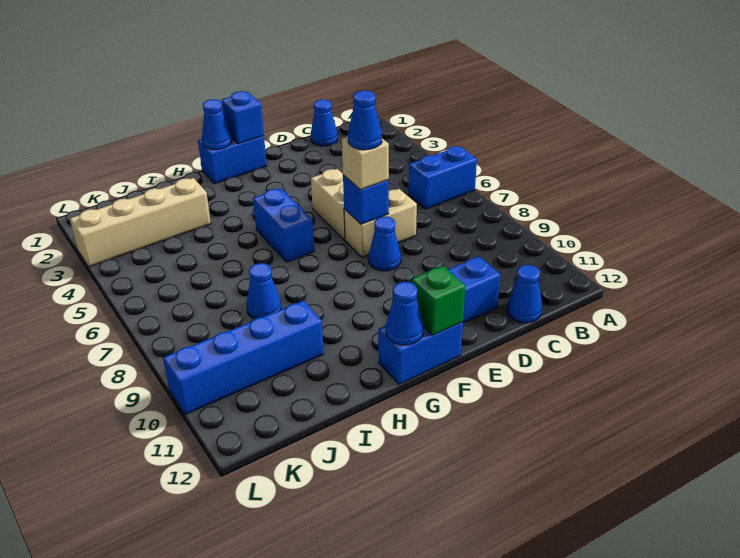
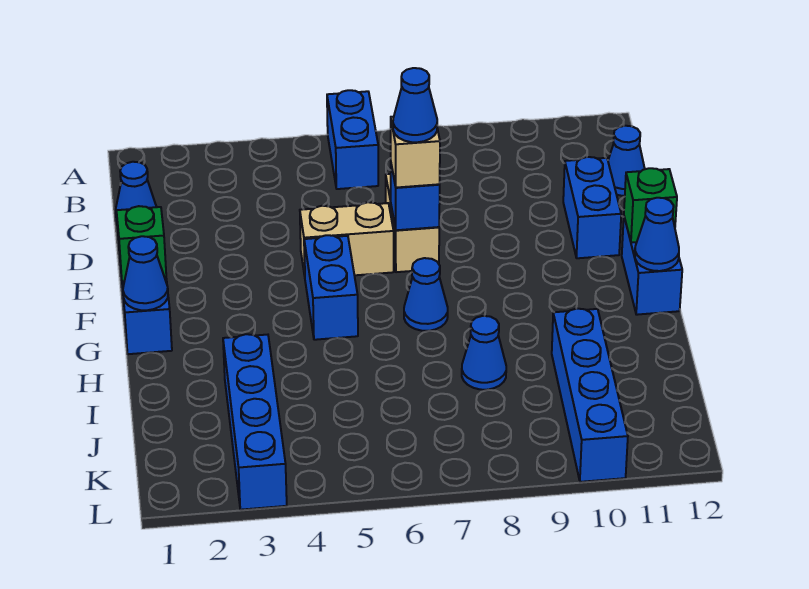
blue 1x1 cone [369,216,401,271] -> blue 1x1 cone moved to [404,258,448,331]
blue 1x1 brick [222,91,264,144] -> green 1x1 brick [117,206,166,281]
blue 1x2 brick [253,188,314,262] -> blue 1x2 brick turned to [304,235,358,340]
tan 1x4 brick [70,178,211,267] -> blue 1x4 brick [223,334,287,510]

